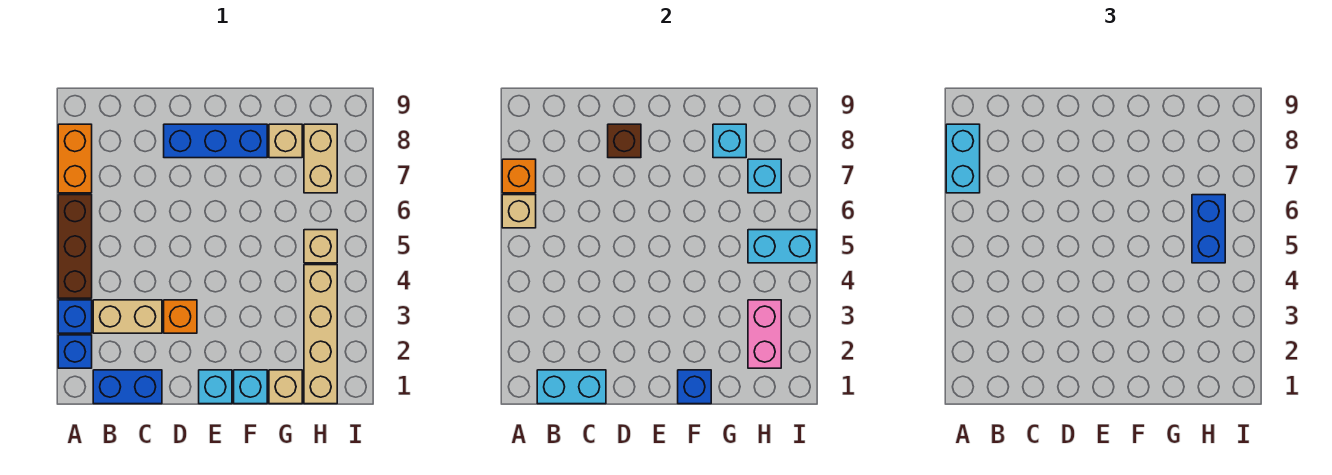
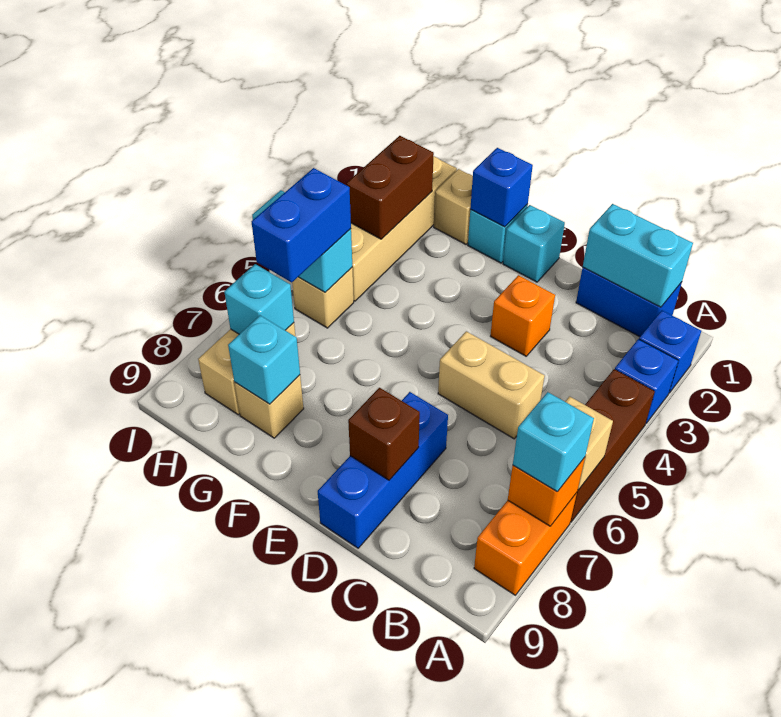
cyan 1x2 brick [946,124,980,193] -> cyan 1x1 brick [513,392,594,492]
tan 1x2 brick [93,300,162,333] -> tan 1x2 brick moved to [438,331,545,439]
blue 1x3 brick [164,124,267,158] -> blue 1x3 brick turned to [318,392,448,548]
pink 1x2 brick [748,300,781,368] -> brown 1x2 brick [347,136,434,239]

